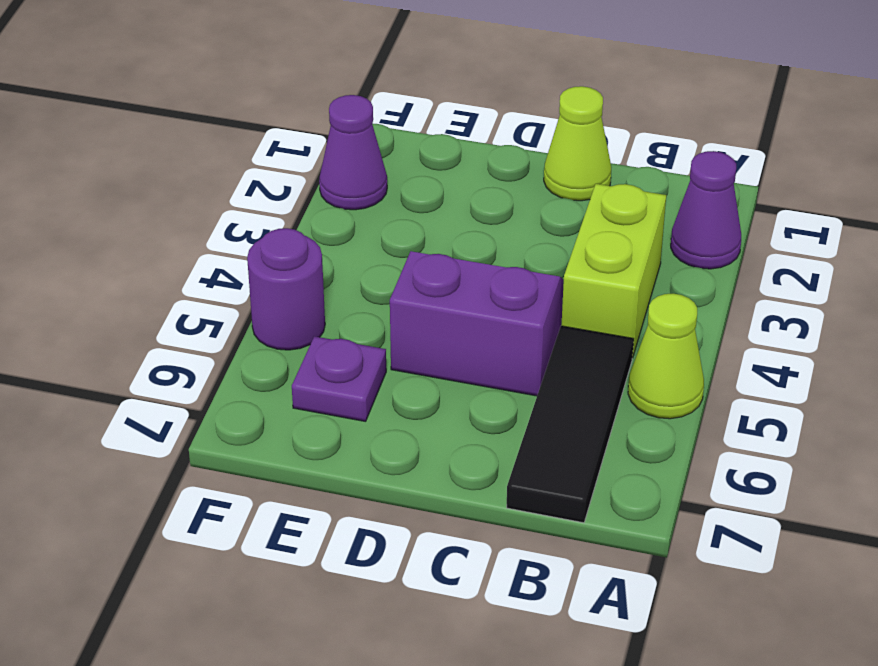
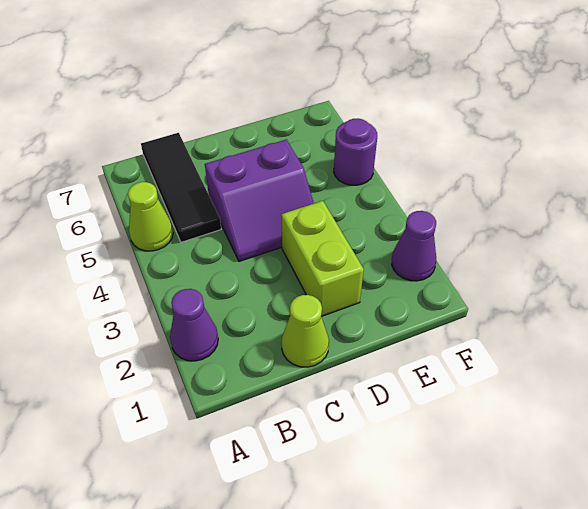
lime 1x2 brick [561,184,666,358] -> lime 1x2 brick moved to [281,201,364,317]
purple 1x1 plate [292,336,386,422] -> none

